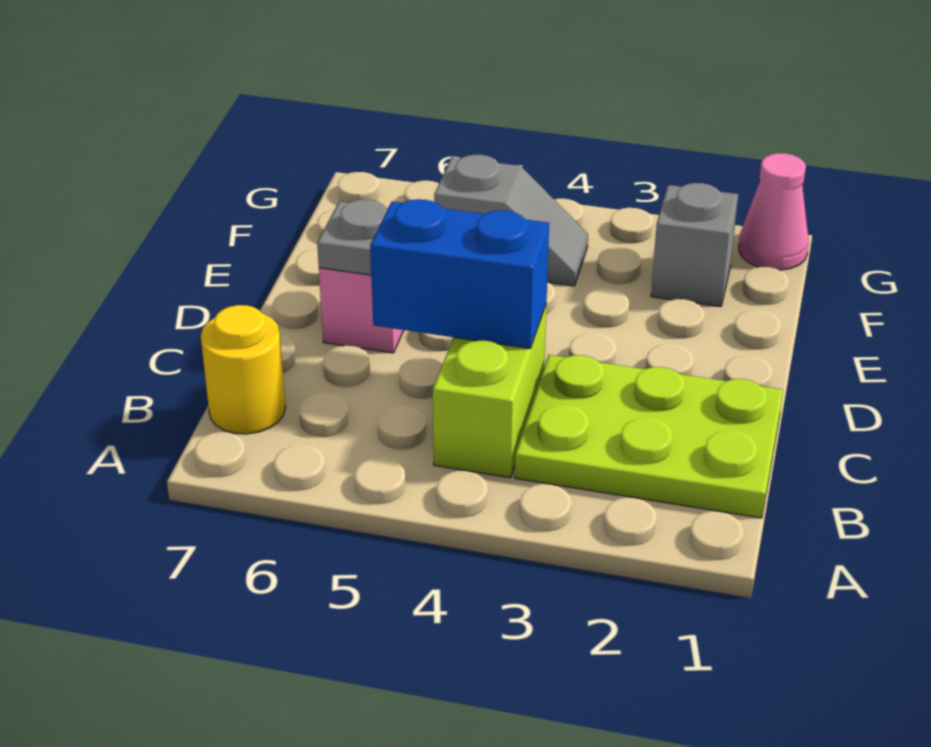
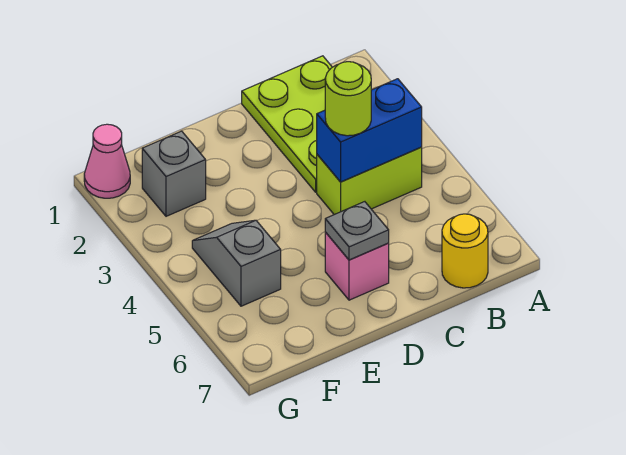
blue 1x2 brick [370,199,549,349] -> blue 1x2 brick turned to [317,79,422,182]
none -> lime 1x1 round brick [325,62,371,136]

